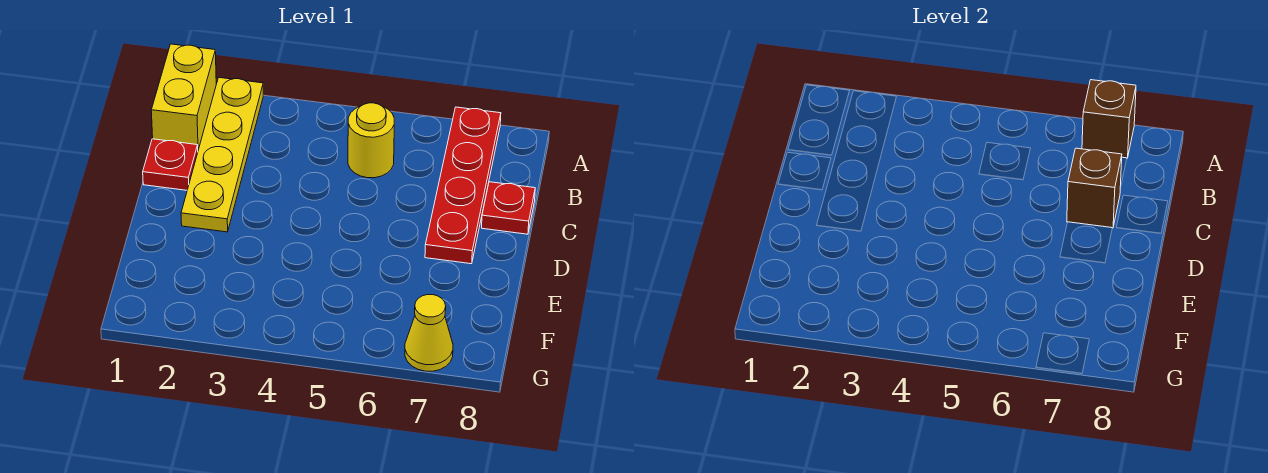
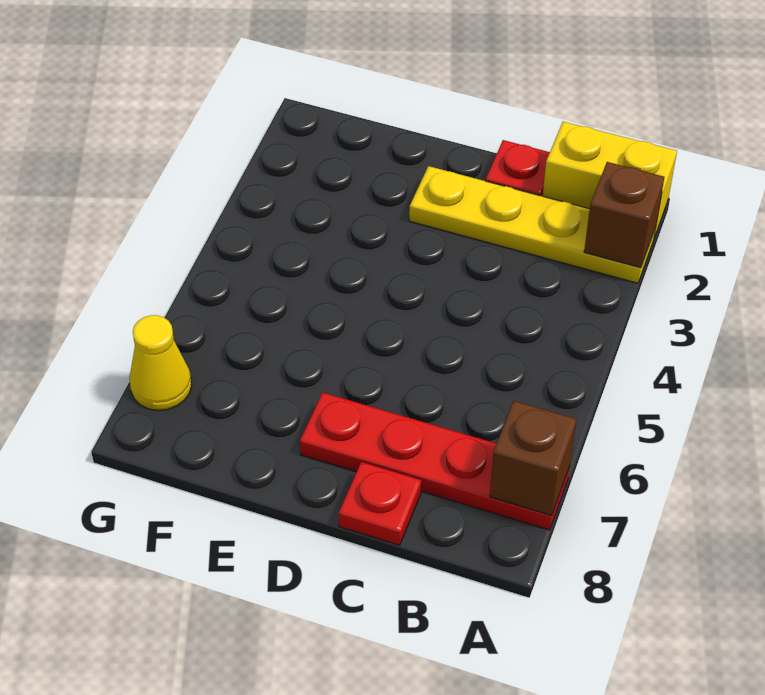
yellow 1x1 round brick [348,103,394,178] -> none
brown 1x1 brick [1067,148,1122,228] -> brown 1x1 brick moved to [584,162,664,268]

